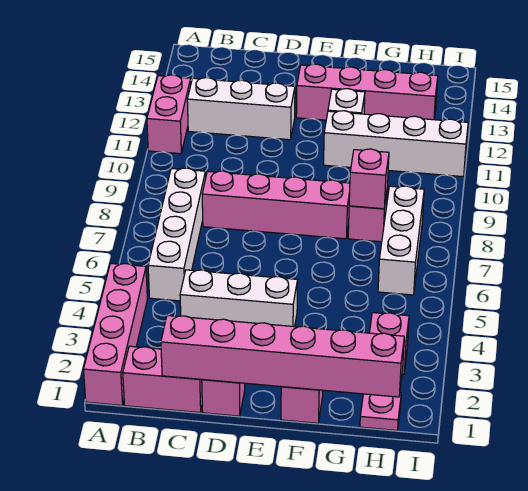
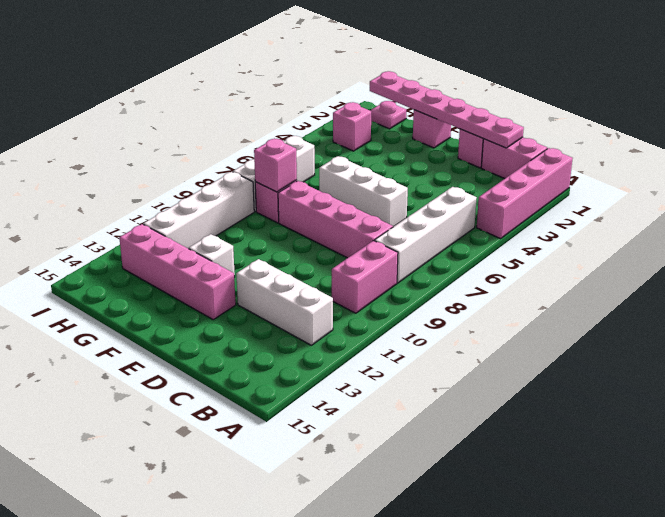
pink 1x2 brick [147,75,191,154] -> pink 1x2 brick moved to [332,241,398,313]
pink 1x6 brick [161,315,404,397] -> pink 1x6 plate [370,71,524,148]
white 1x3 brick [180,270,298,327] -> white 1x3 brick moved to [319,156,408,227]
white 1x4 brick [324,111,468,177] -> white 1x4 brick turned to [143,172,254,249]

